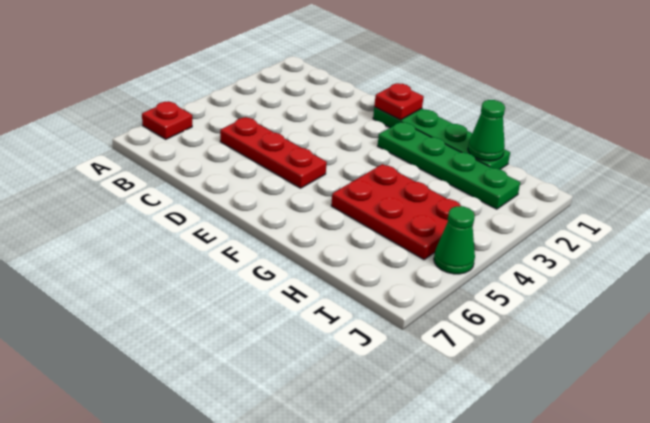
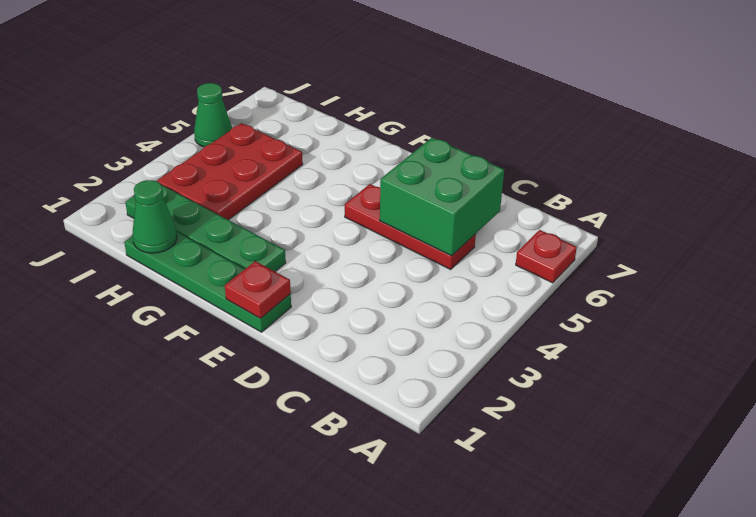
none -> green 2x2 brick [380,138,504,256]
red 2x3 plate [331,164,460,260] -> red 2x3 plate turned to [157,123,303,220]

